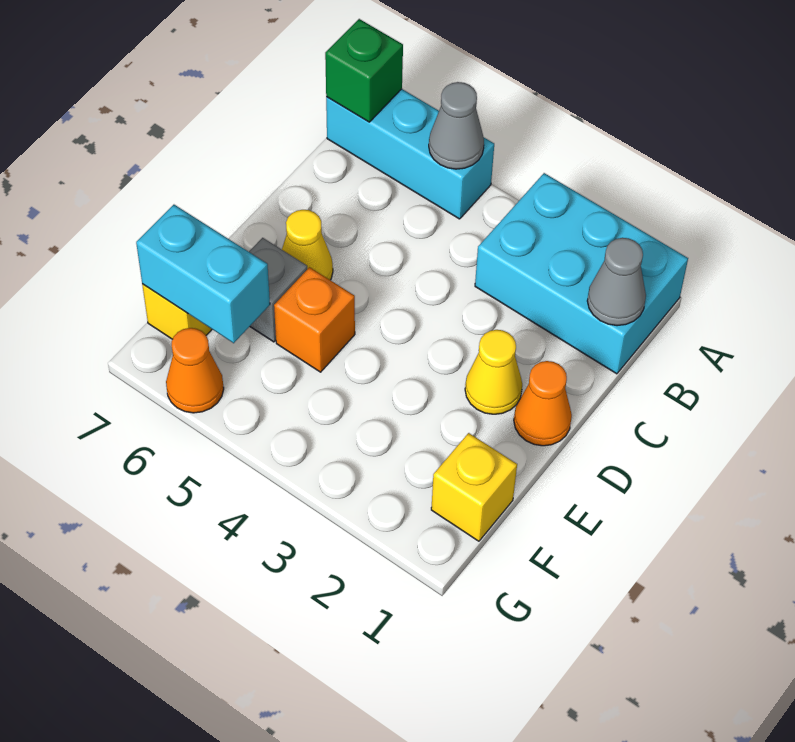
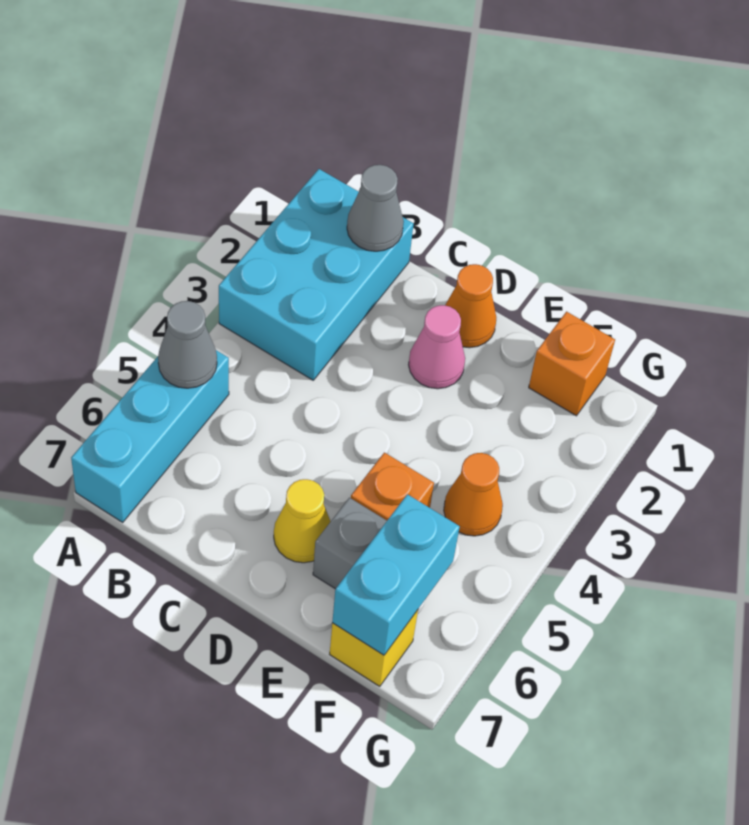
green 1x1 brick [325,19,403,122] -> none
yellow 1x1 cone [465,330,522,414] -> pink 1x1 cone [409,305,465,389]
yellow 1x1 brick [431,433,517,541] -> orange 1x1 brick [529,312,615,416]
orange 1x1 cone [166,328,224,413] -> orange 1x1 cone moved to [444,453,503,536]

